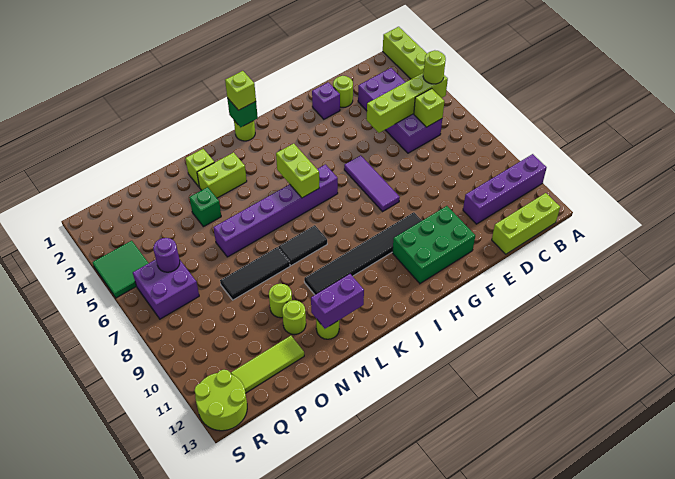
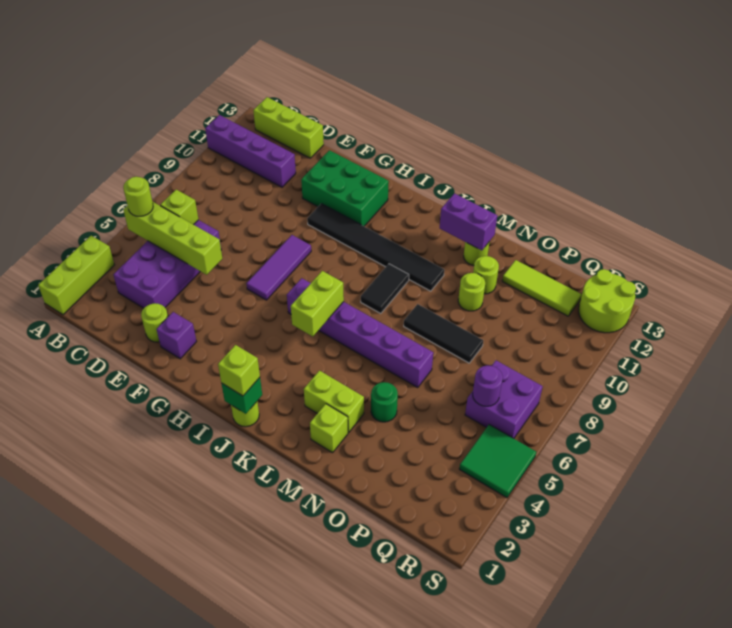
black 1x2 tile [278,225,327,266] -> black 1x2 tile turned to [361,264,409,314]
green 1x1 brick [189,187,221,227] -> green 1x1 round brick [371,382,398,422]

